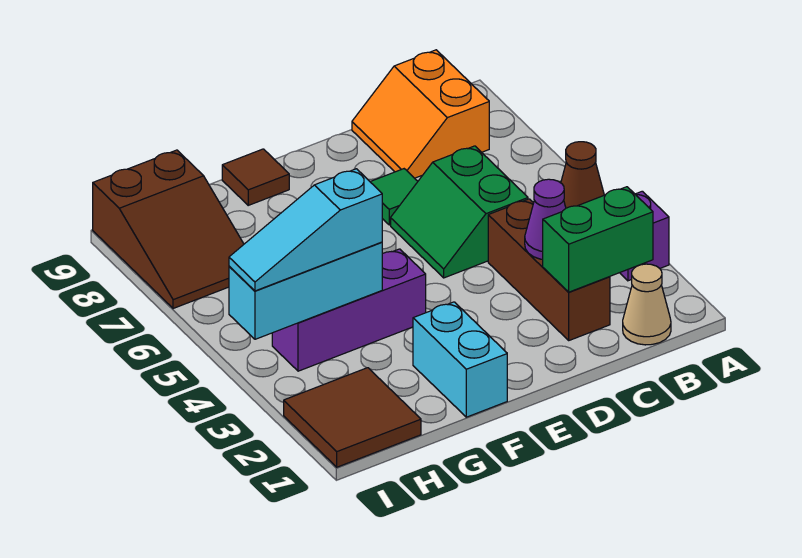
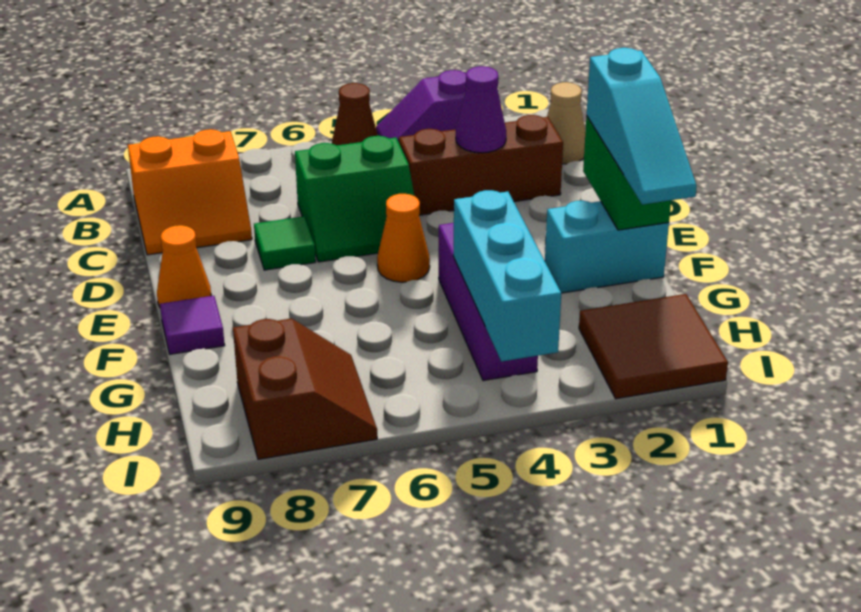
green 1x2 brick [543,187,653,292] -> green 1x2 brick moved to [583,116,671,230]
none -> orange 1x1 cone [377,194,430,282]
none -> orange 1x1 cone [157,225,211,307]
brown 1x1 tile [222,149,289,205] -> purple 1x1 tile [160,296,225,354]
cyan 1x3 slope [229,169,382,291] -> cyan 1x3 slope moved to [587,48,697,205]
brown 2x3 slope [93,150,244,309] -> brown 2x2 slope [233,318,377,459]

